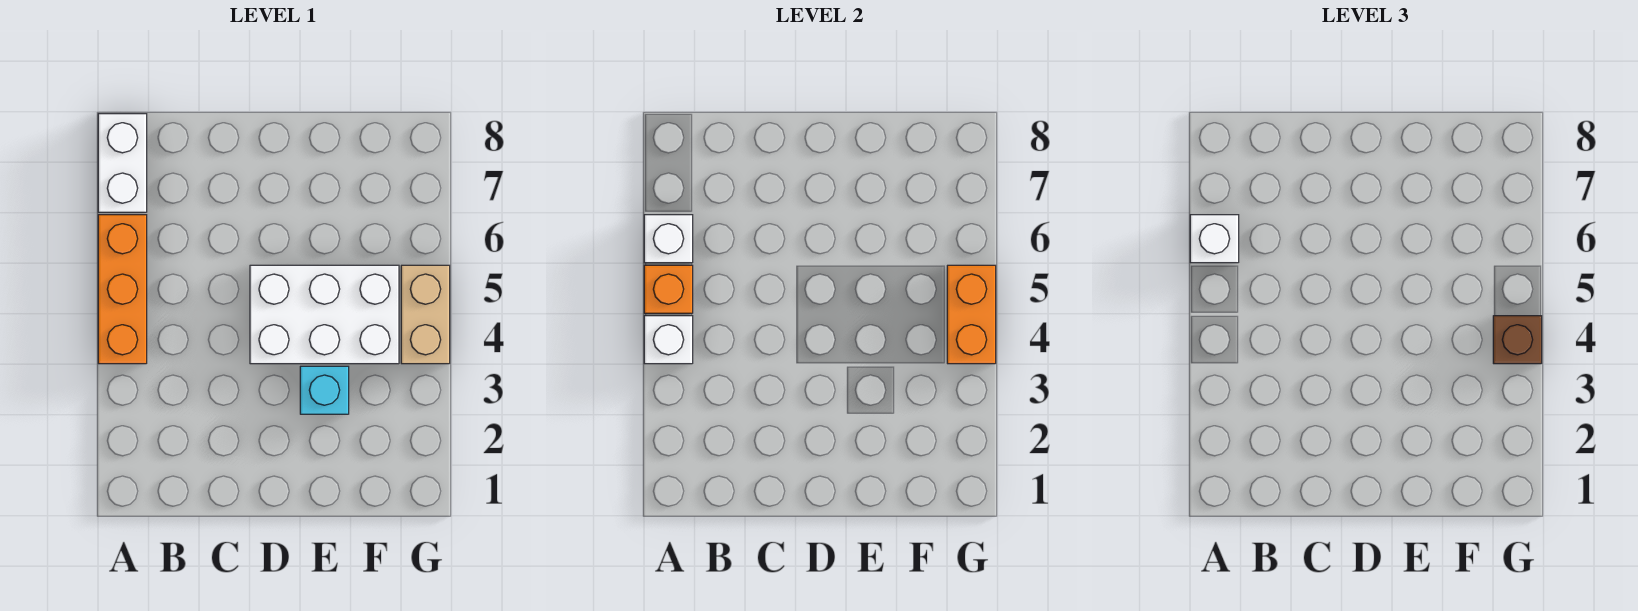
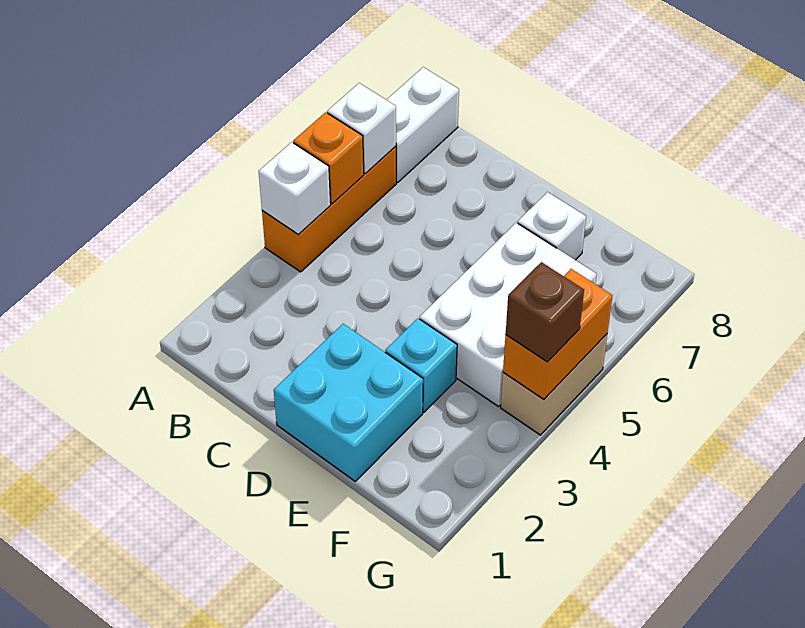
white 1x1 brick [1190,215,1239,263] -> white 1x1 brick moved to [518,192,586,260]
none -> cyan 2x2 brick [274,324,423,481]
white 2x3 brick [250,265,399,364] -> white 2x3 brick turned to [420,223,597,407]

